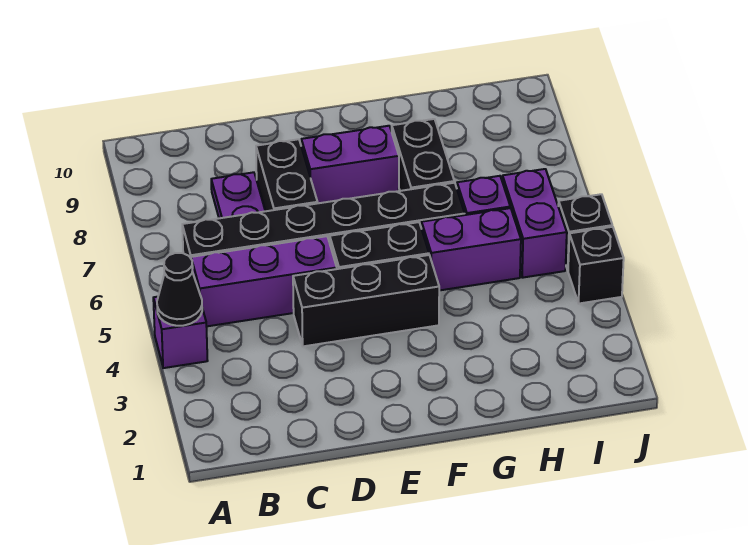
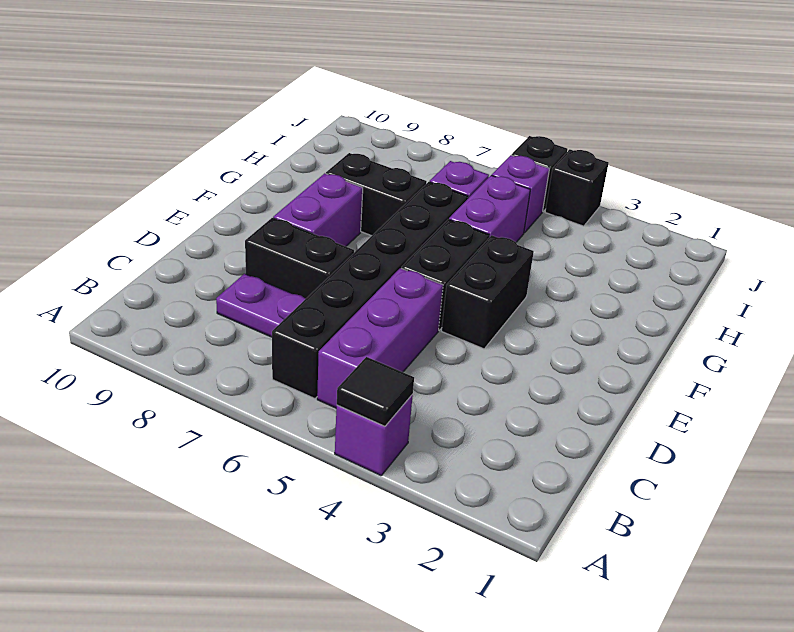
black 1x1 cone [157,253,202,326] -> black 1x1 tile [337,357,414,426]
black 1x3 brick [293,255,439,346] -> black 1x2 brick [442,235,534,349]
purple 1x2 brick [502,169,567,278] -> purple 1x1 brick [492,155,549,233]

